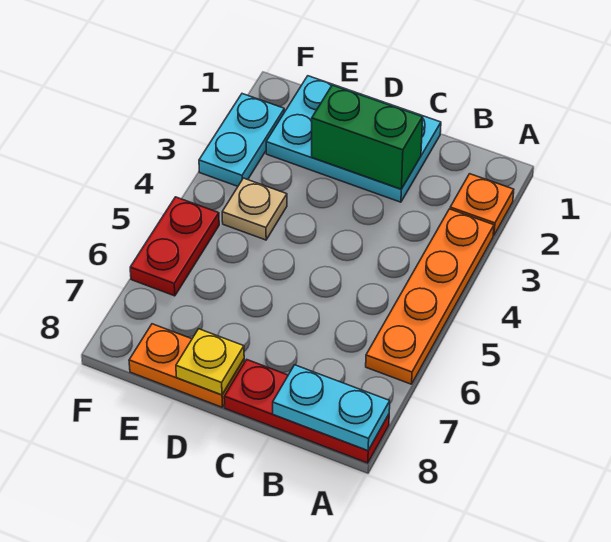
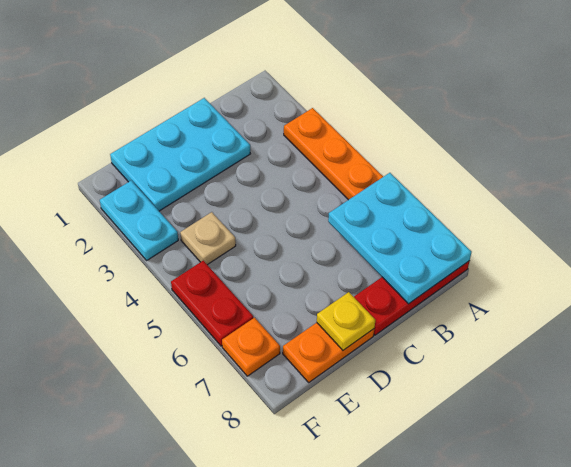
orange 1x1 plate [450,174,514,235] -> orange 1x1 plate moved to [222,318,280,376]
cyan 1x2 plate [273,365,390,450] -> cyan 2x3 plate [328,173,472,304]
green 1x2 brick [312,85,423,189] -> none

